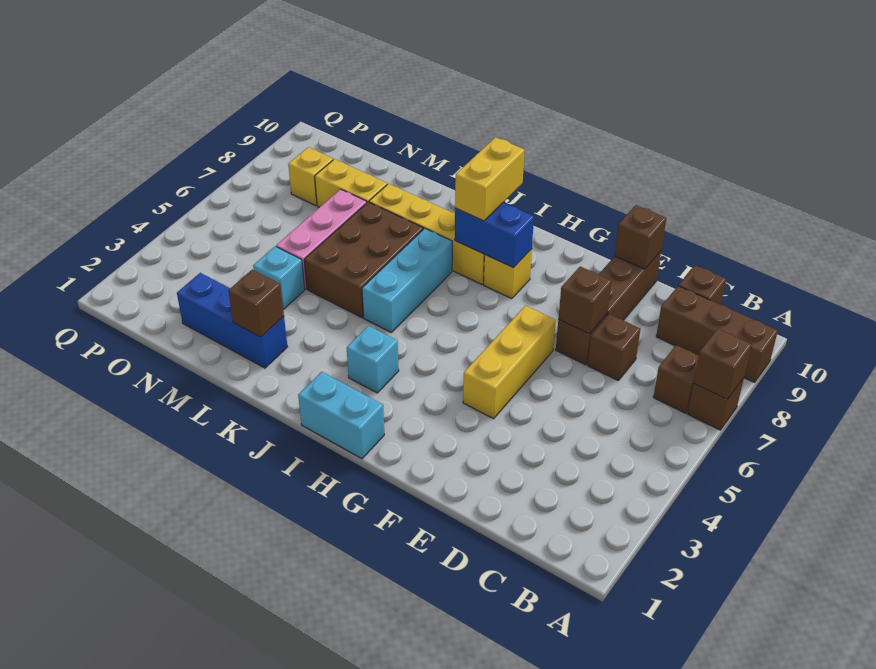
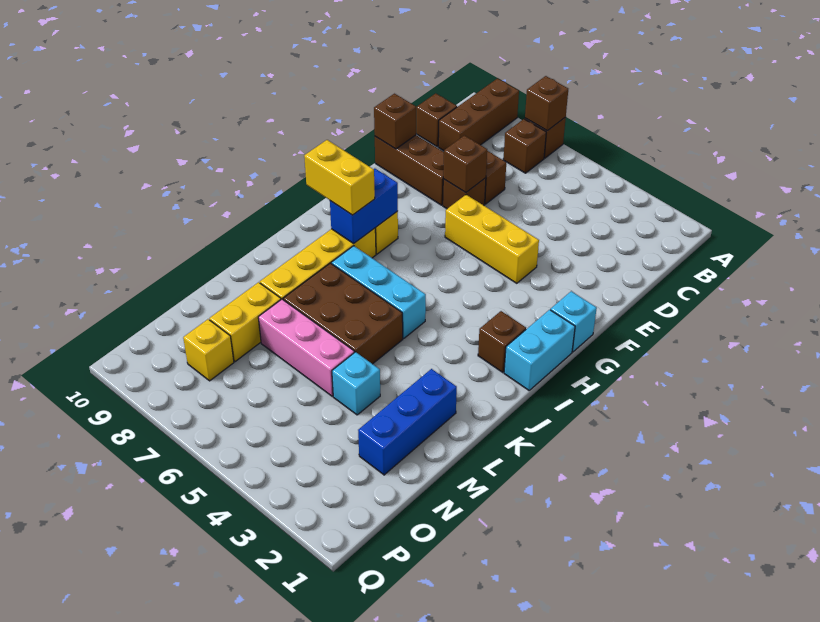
cyan 1x1 brick [347,326,399,393] -> cyan 1x1 brick moved to [551,291,597,352]
brown 1x1 brick [228,270,284,337] -> brown 1x1 brick moved to [478,311,526,372]

